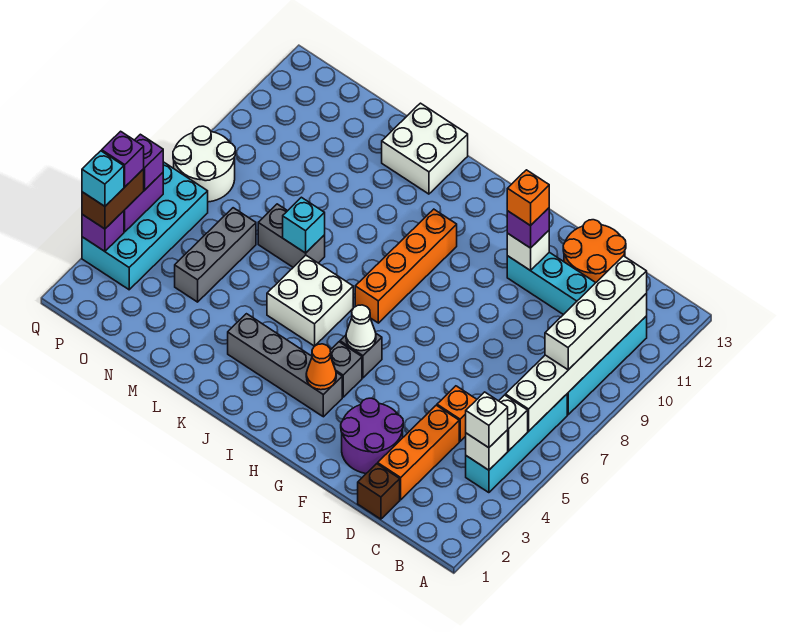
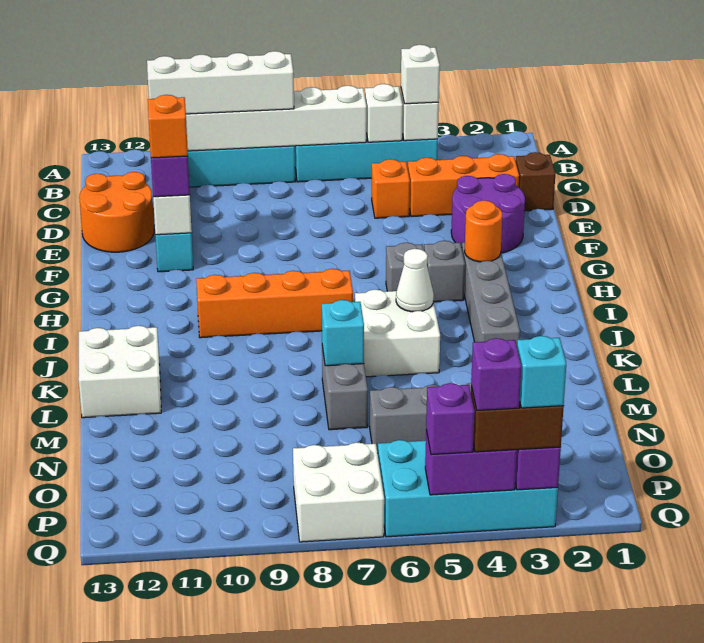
orange 1x1 cone [306,344,336,390] -> orange 1x1 round brick [465,200,502,262]
white 1x1 cone [346,305,376,351] -> white 1x1 cone moved to [396,249,434,312]
white 2x2 round brick [173,126,236,202] -> white 2x2 brick [293,442,384,542]

